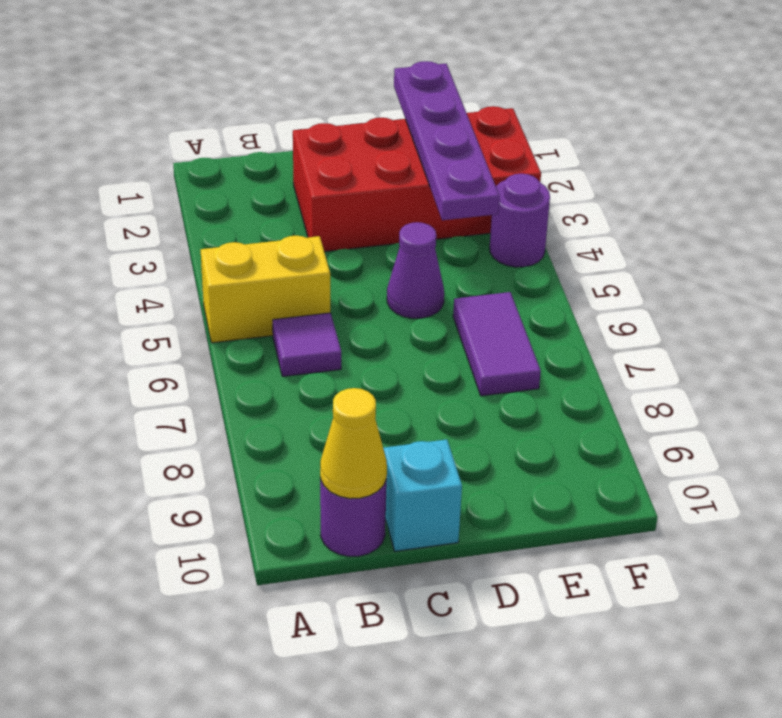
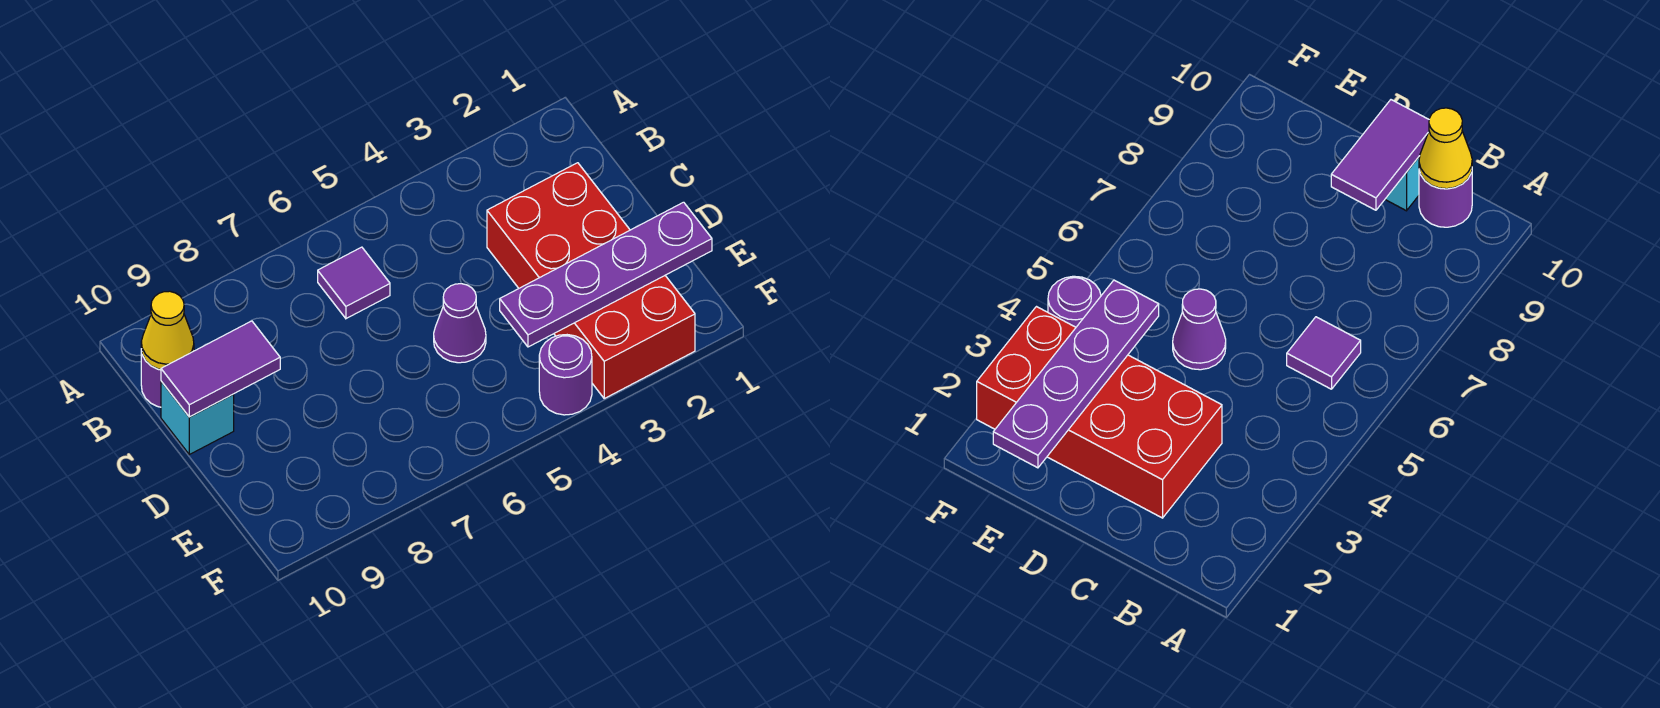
yellow 1x2 brick [201,236,330,343] -> none
purple 1x2 tile [453,292,541,396] -> purple 1x2 tile moved to [161,321,280,417]

